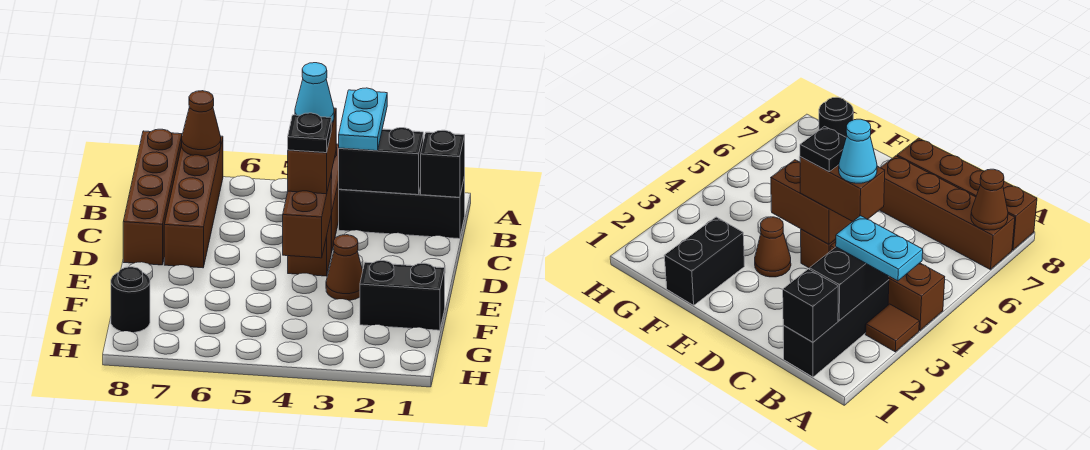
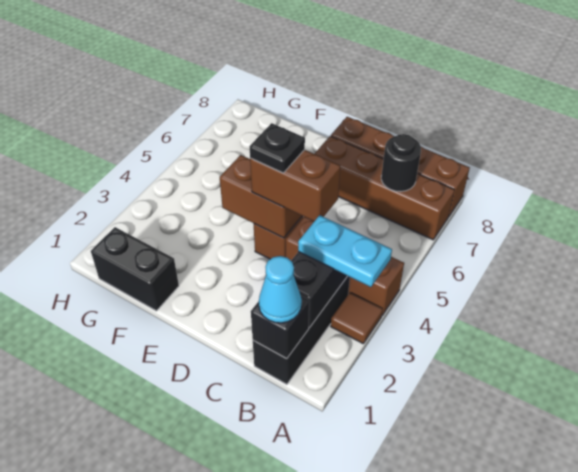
brown 1x1 cone [182,91,221,156] -> none
cyan 1x1 cone [295,63,334,123] -> cyan 1x1 cone moved to [259,256,302,323]
brown 1x1 cone [326,235,363,300] -> none
black 1x2 brick [360,260,445,330] -> black 1x2 brick turned to [91,227,179,311]
black 1x1 round brick [111,267,150,333] -> black 1x1 round brick moved to [381,134,421,192]

